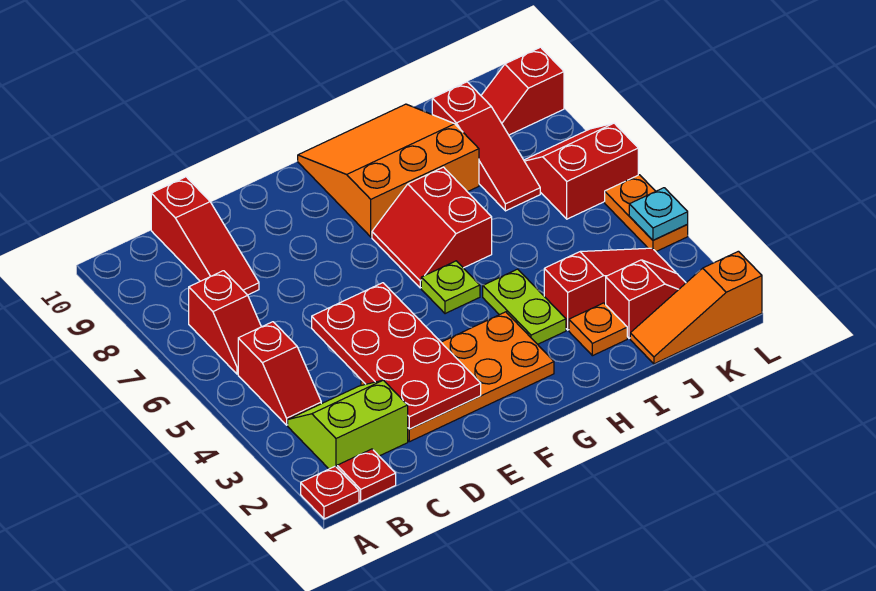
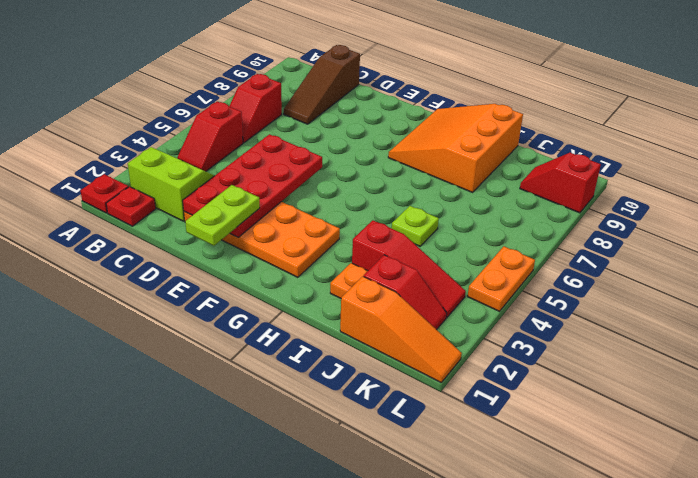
red 1x3 slope [151,177,259,295] -> brown 1x3 slope [284,45,360,124]
lime 1x1 plate [421,261,480,314] -> lime 1x1 plate moved to [392,206,439,246]
red 2x2 slope [372,167,492,288] -> none
orange 3x3 slope [298,104,479,237] -> orange 3x3 slope turned to [388,104,523,192]
lime 1x2 plate [483,269,566,344] -> lime 1x2 plate moved to [185,185,260,246]
orange 1x3 slope [630,251,762,364] -> orange 1x3 slope turned to [340,276,462,382]
red 1x3 slope [432,82,540,211] -> none
red 2x2 slope [524,123,638,219] -> none
cyan 1x1 plate [629,188,688,240] -> none

